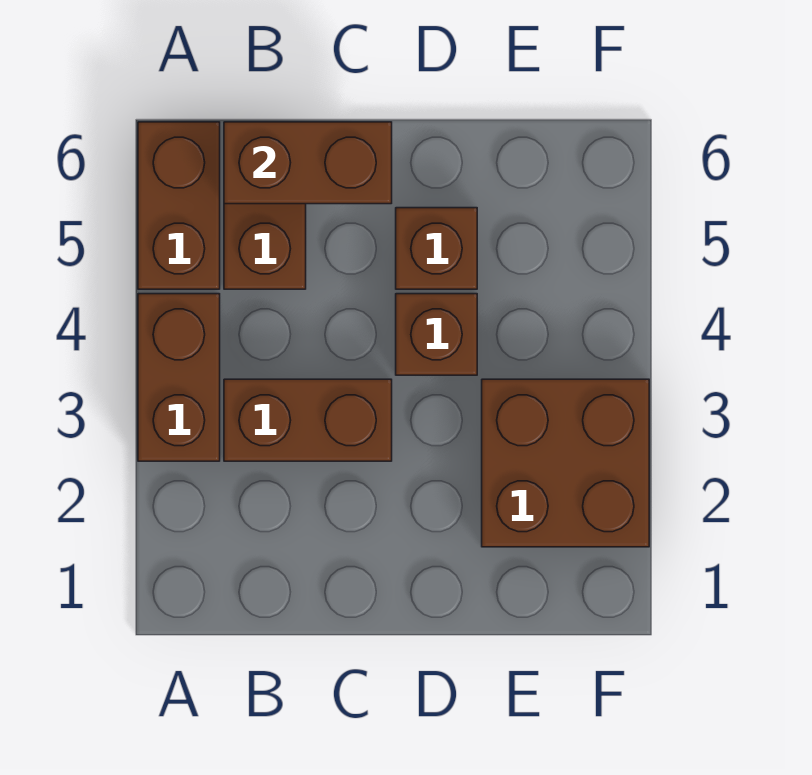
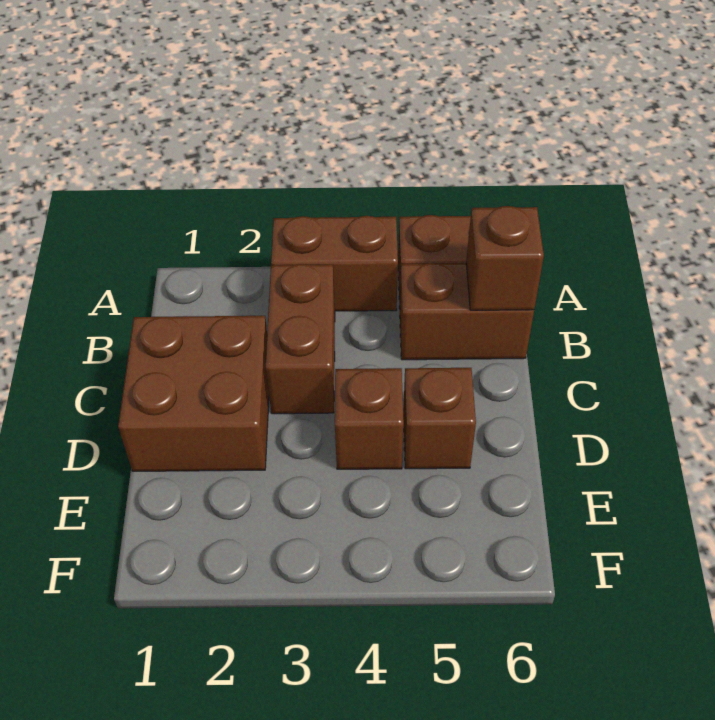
brown 1x2 brick [224,122,392,204] -> brown 1x1 brick [466,206,544,310]
brown 2x2 brick [482,379,649,547] -> brown 2x2 brick moved to [118,316,269,471]

